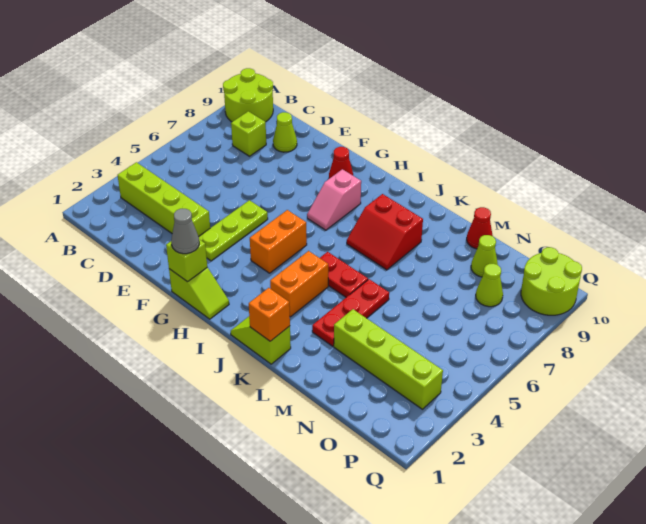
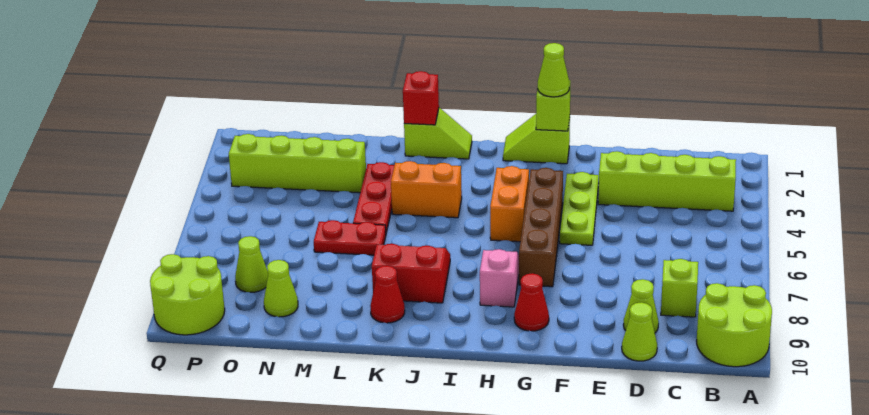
none -> lime 1x1 cone [622,302,657,361]
grey 1x1 cone [171,209,199,254] -> lime 1x1 cone [538,43,570,97]
none -> brown 1x4 brick [519,168,563,287]
orange 1x2 brick [270,251,328,317] -> orange 1x2 brick turned to [391,161,462,218]
red 1x2 plate [320,252,368,297] -> red 1x2 plate moved to [314,220,386,255]
orange 1x1 brick [249,288,290,341] -> red 1x1 brick [403,71,439,125]
red 1x1 cone [467,207,493,249] -> red 1x1 cone moved to [370,266,405,323]

